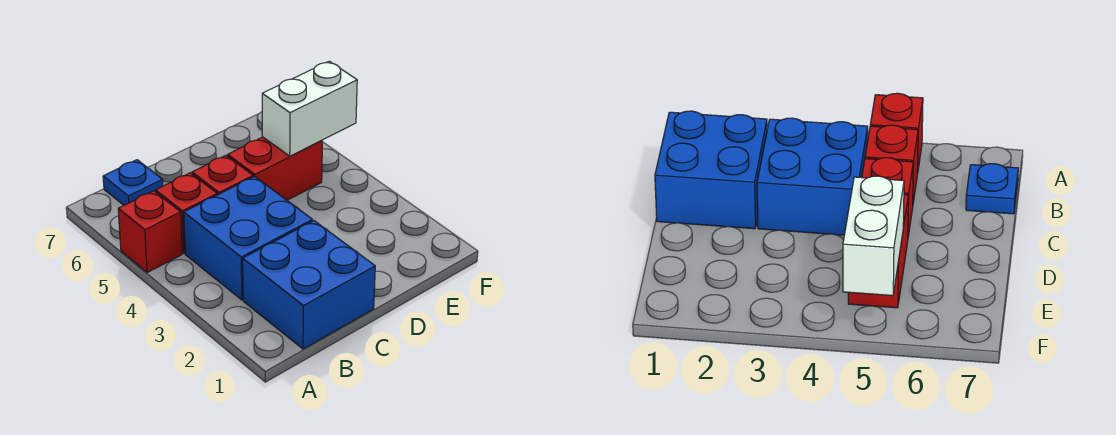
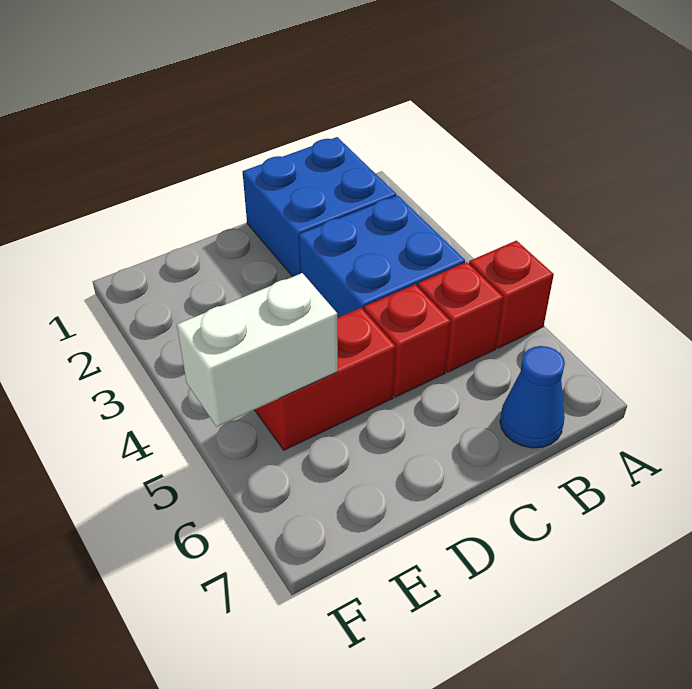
blue 1x1 plate [103,160,163,205] -> blue 1x1 cone [500,346,565,448]

